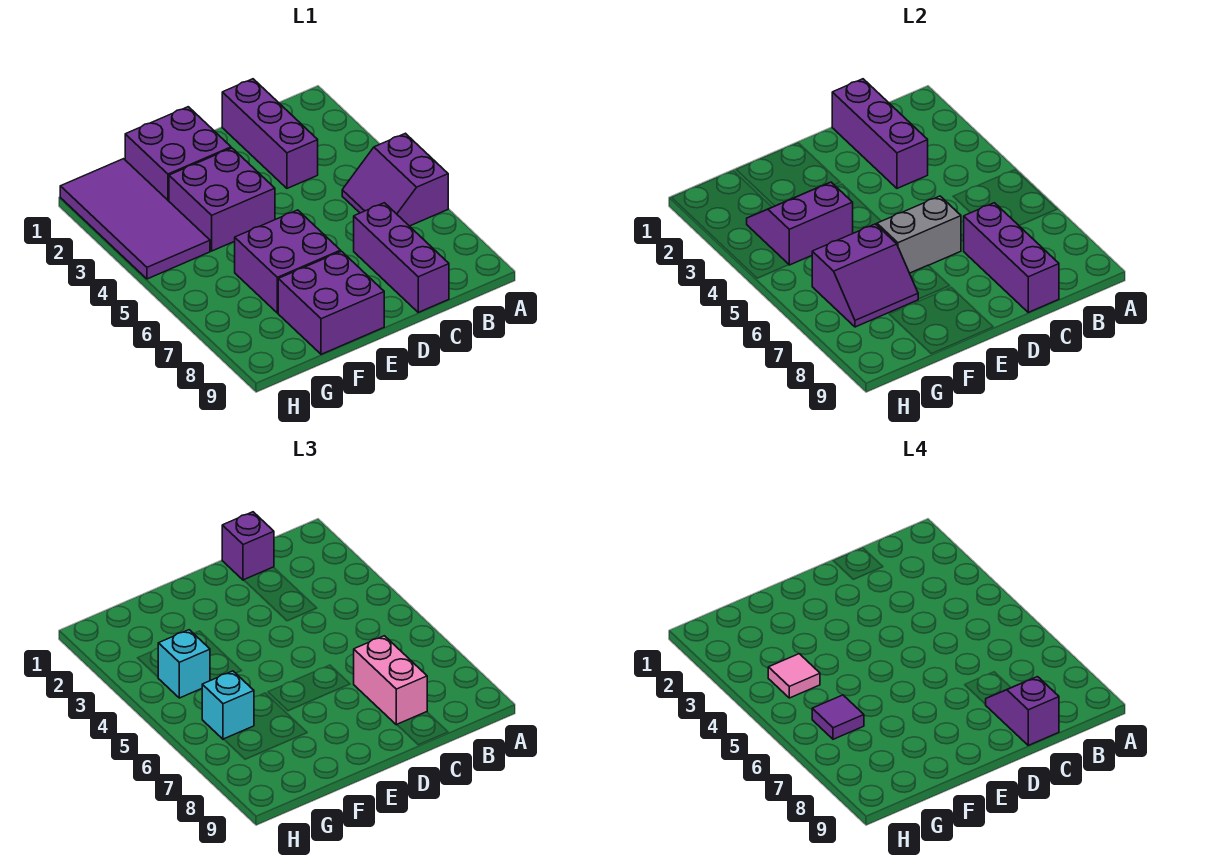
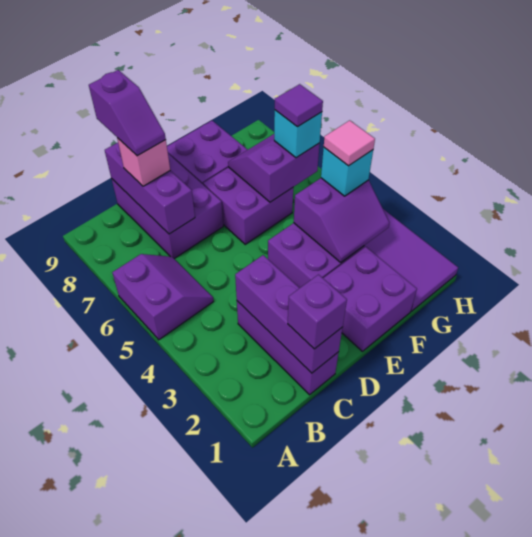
purple 1x3 brick [354,203,449,312] -> purple 2x3 brick [112,154,223,259]
pink 1x2 brick [354,636,427,725] -> pink 1x1 brick [117,138,170,186]
grey 1x2 brick [877,196,961,273] -> none

